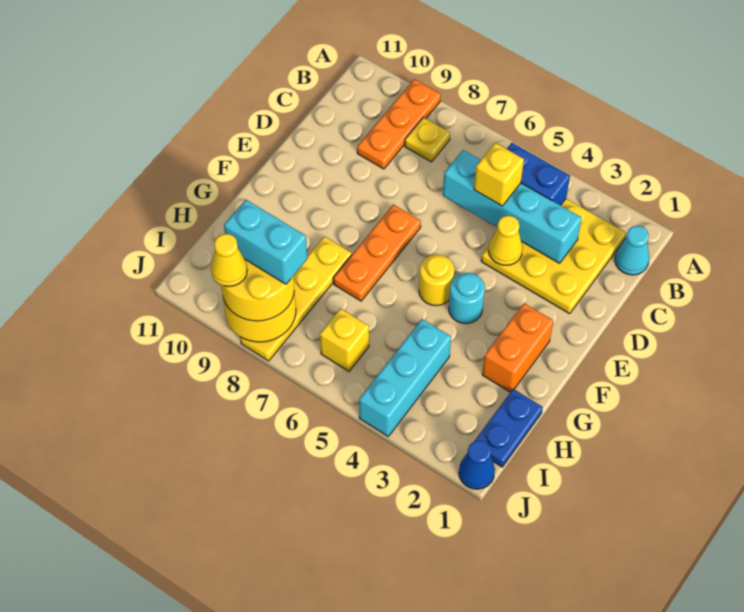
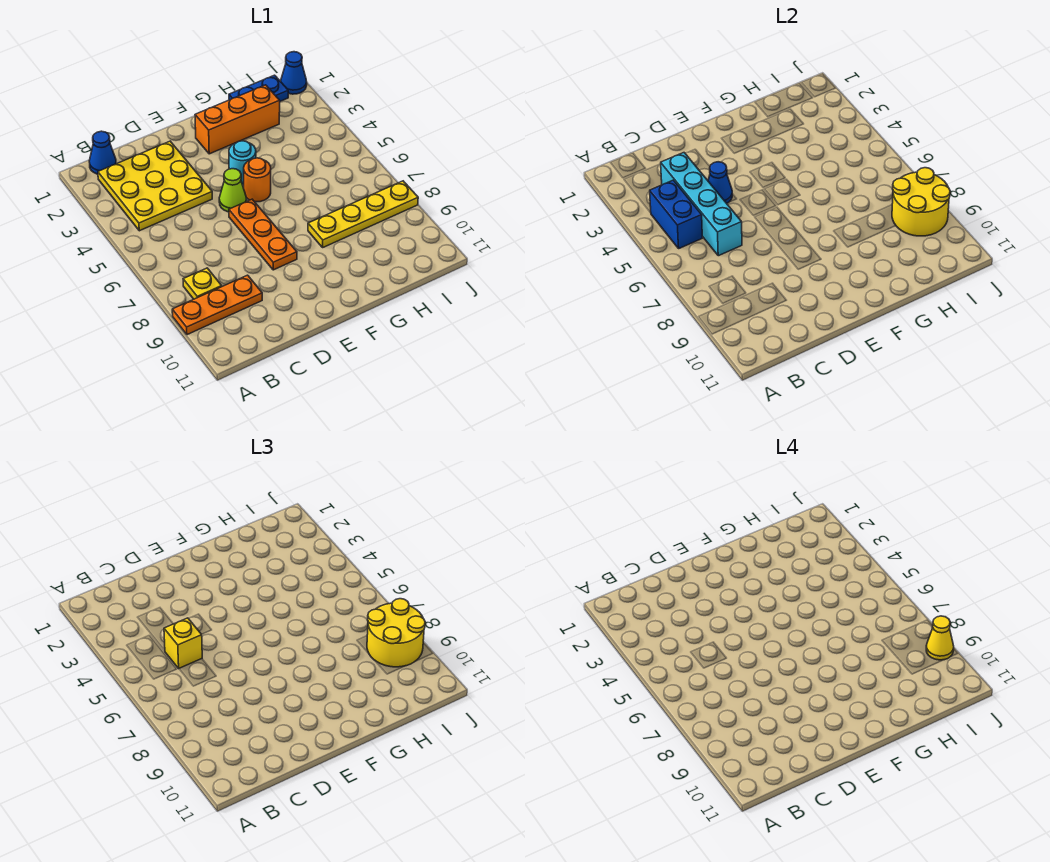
cyan 1x1 cone [615,226,649,275] -> blue 1x1 cone [89,131,116,174]
yellow 1x1 cone [489,216,523,265] -> blue 1x1 cone [708,162,732,203]
none -> lime 1x1 cone [219,169,246,212]
orange 1x3 plate [333,205,421,301] -> orange 1x3 plate turned to [229,199,297,270]
orange 1x2 brick [482,303,553,392] -> orange 1x3 brick [195,85,280,154]
yellow 1x1 round brick [419,255,454,306] -> orange 1x1 round brick [244,158,271,202]
cyan 1x3 brick [359,319,451,436] -> none
yellow 1x1 brick [320,309,369,371] -> none
cyan 1x2 brick [224,200,307,284] -> none

